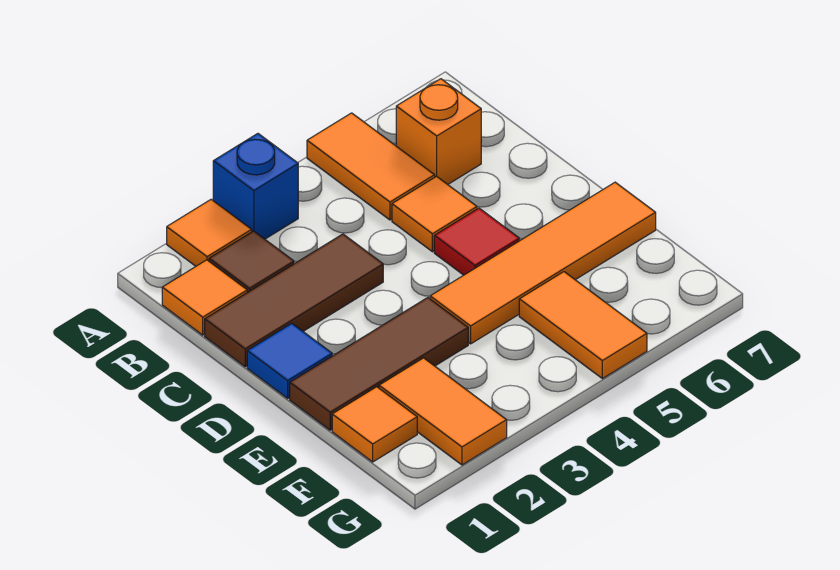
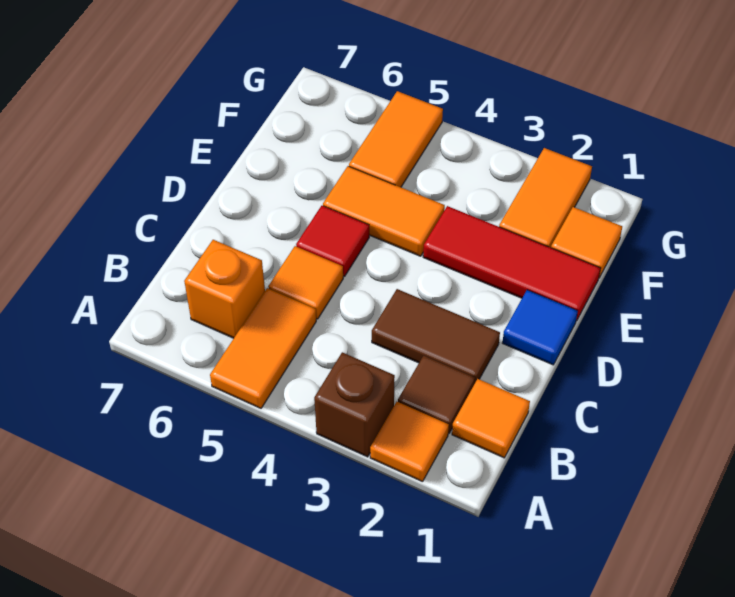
blue 1x1 brick [213,134,298,239] -> brown 1x1 brick [314,352,395,457]
brown 1x3 tile [205,234,383,367] -> brown 1x2 tile [372,289,500,384]
brown 1x3 tile [290,298,468,430] -> red 1x3 tile [423,206,600,321]
orange 1x4 tile [430,182,656,344] -> orange 1x2 tile [323,166,445,256]

